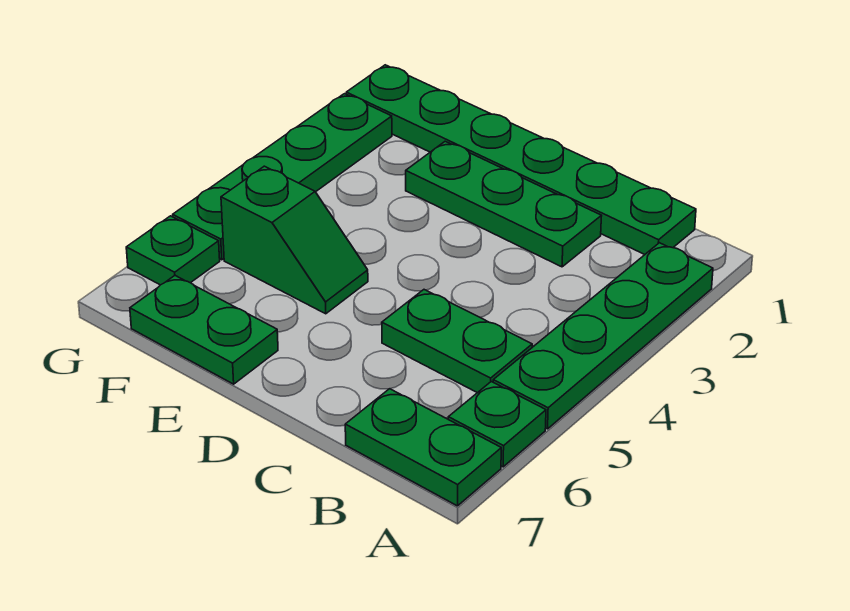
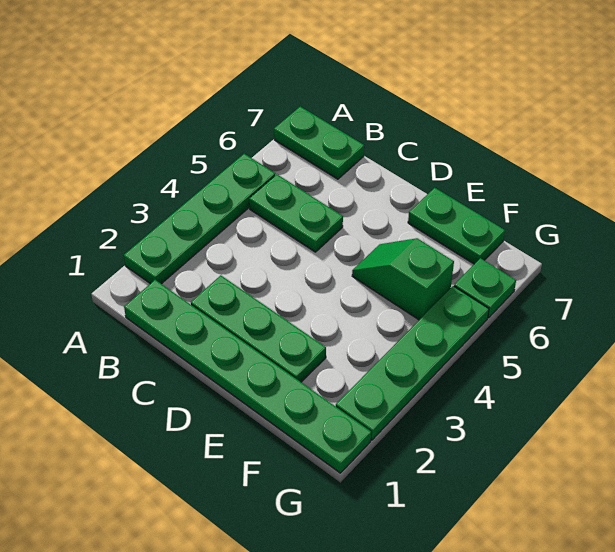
green 1x1 plate [448,382,546,467] -> none

